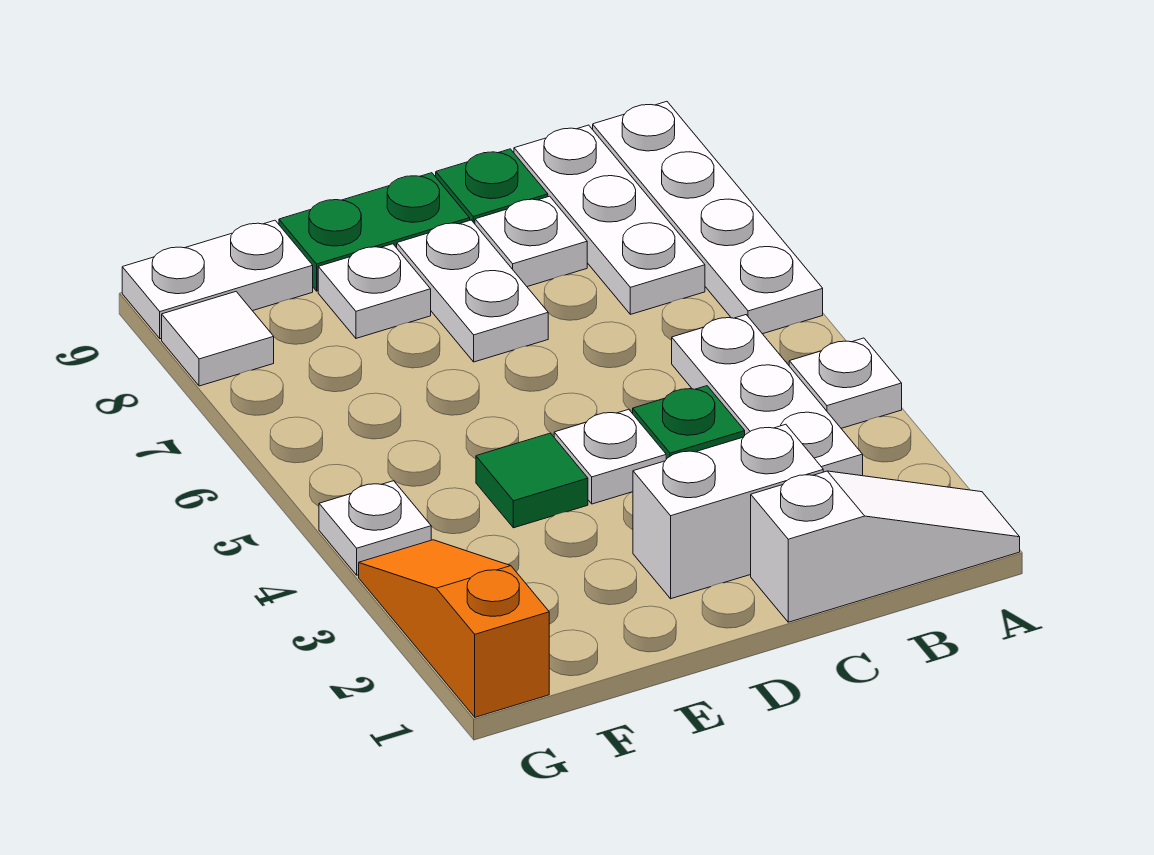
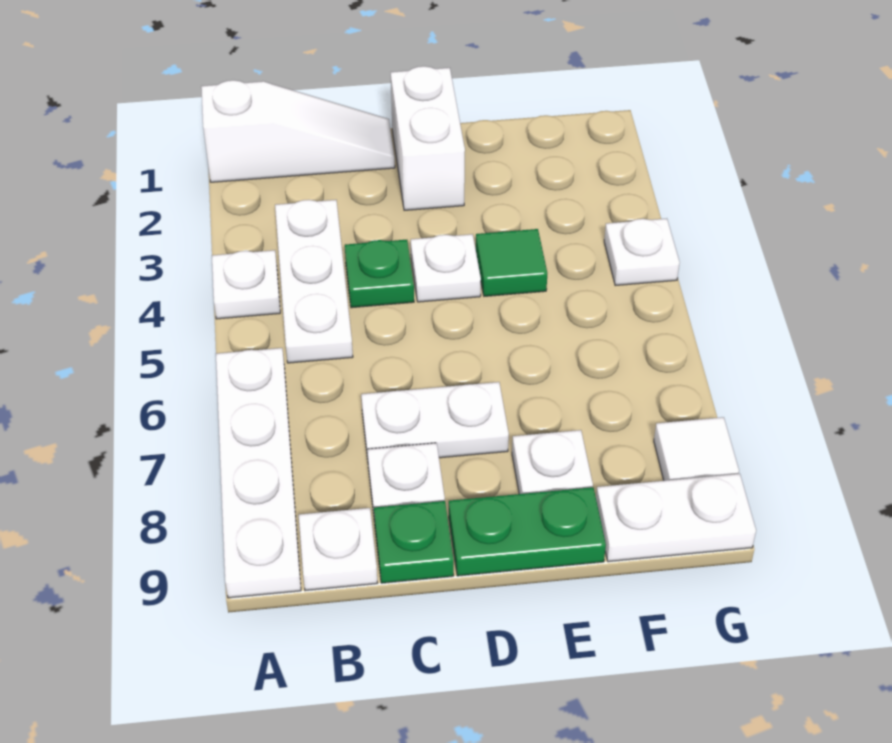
white 1x3 slope [751,471,1020,622] -> white 1x3 slope turned to [201,80,395,182]
white 1x3 plate [514,125,705,314] -> white 1x1 plate [299,508,377,591]
white 1x2 brick [633,424,823,599] -> white 1x2 brick turned to [391,66,465,210]
white 1x2 plate [397,220,548,362] -> white 1x2 plate turned to [361,382,509,459]
orange 1x3 slope [359,540,549,717] -> none

